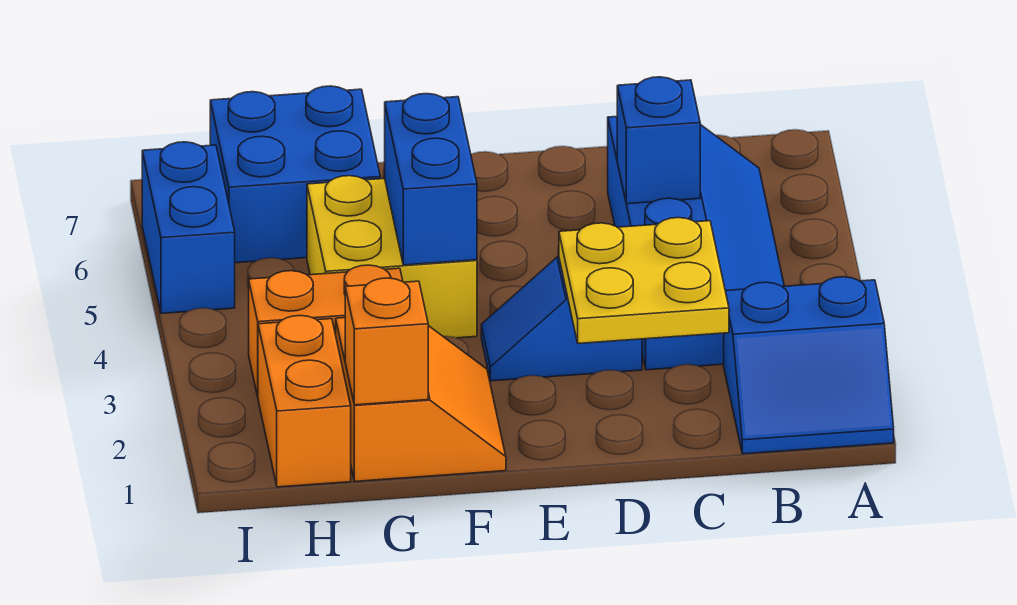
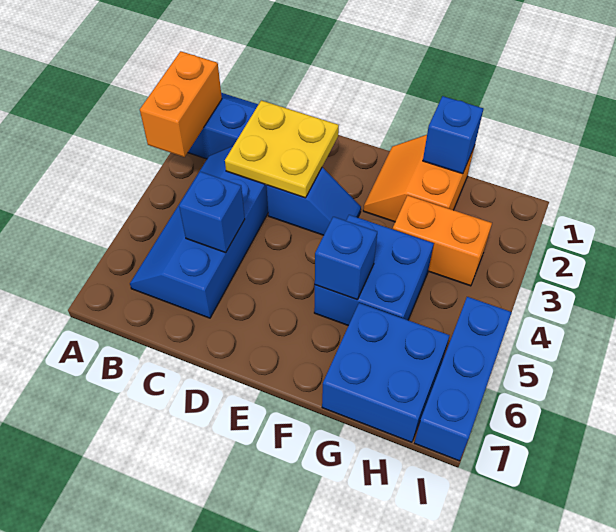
yellow 2x2 brick [307,176,477,338] -> blue 2x2 brick [314,215,434,326]
blue 1x2 brick [385,94,477,265] -> blue 1x1 brick [315,217,377,300]
orange 1x1 brick [345,278,428,405] -> blue 1x1 brick [423,96,483,174]
orange 1x2 brick [258,315,351,487] -> orange 1x2 brick moved to [140,51,222,157]
blue 1x2 brick [142,142,235,313] -> blue 1x3 brick [414,297,512,461]

